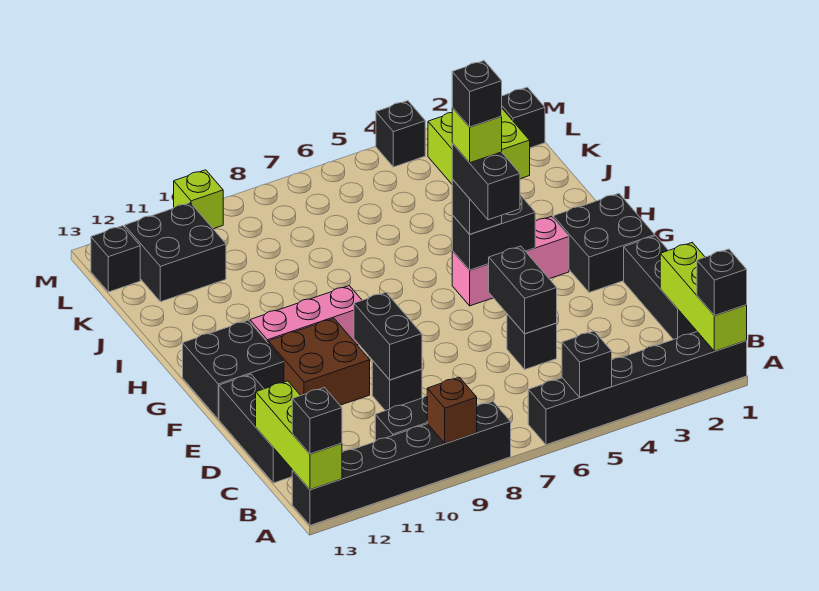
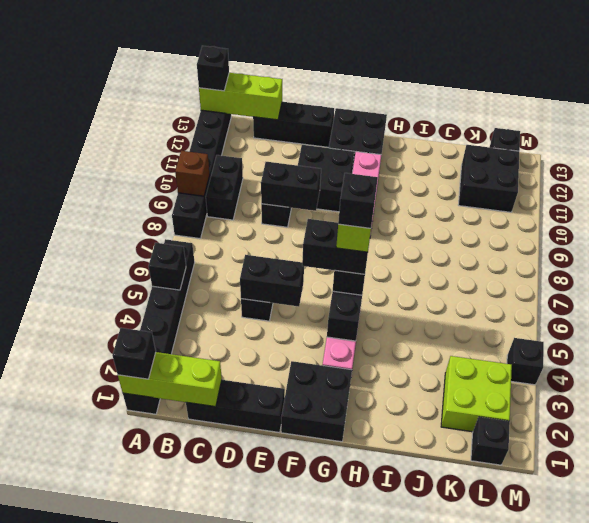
brown 2x2 brick [268,319,370,405] -> black 2x2 brick [298,145,354,212]
lime 1x1 brick [174,170,224,229] -> none

